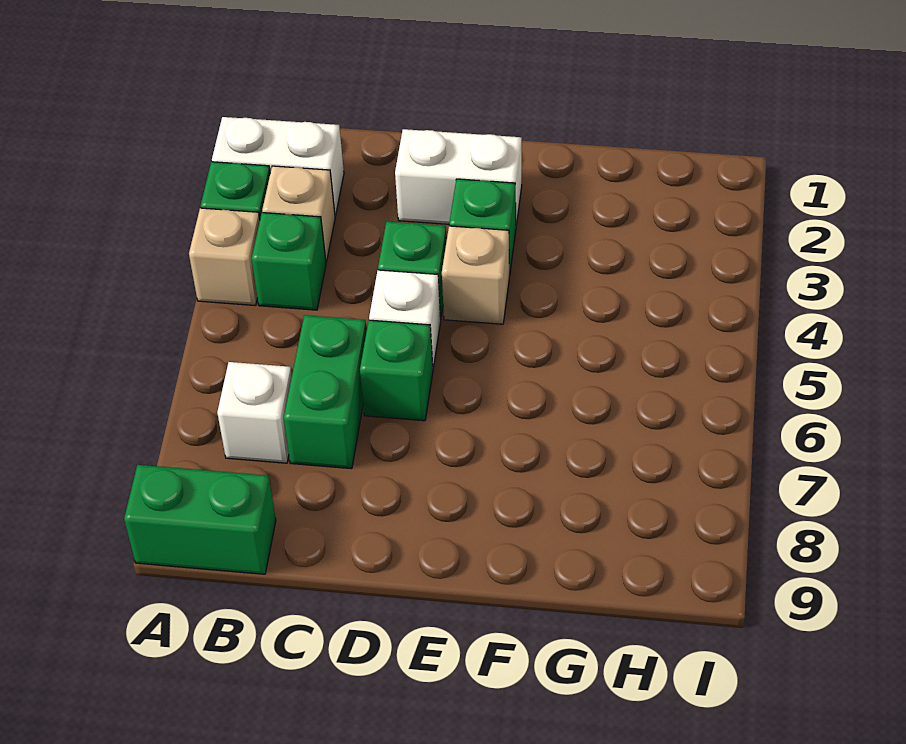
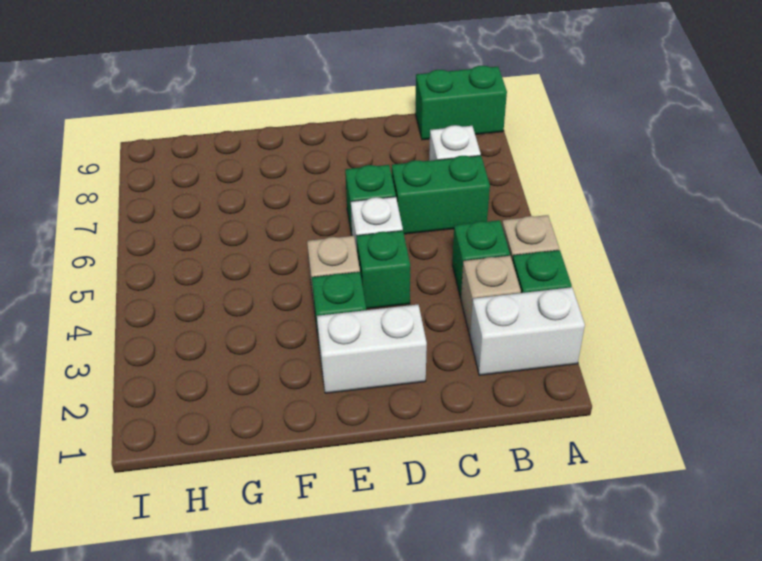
green 1x2 brick [284,315,367,469] -> green 1x2 brick turned to [392,155,490,234]

